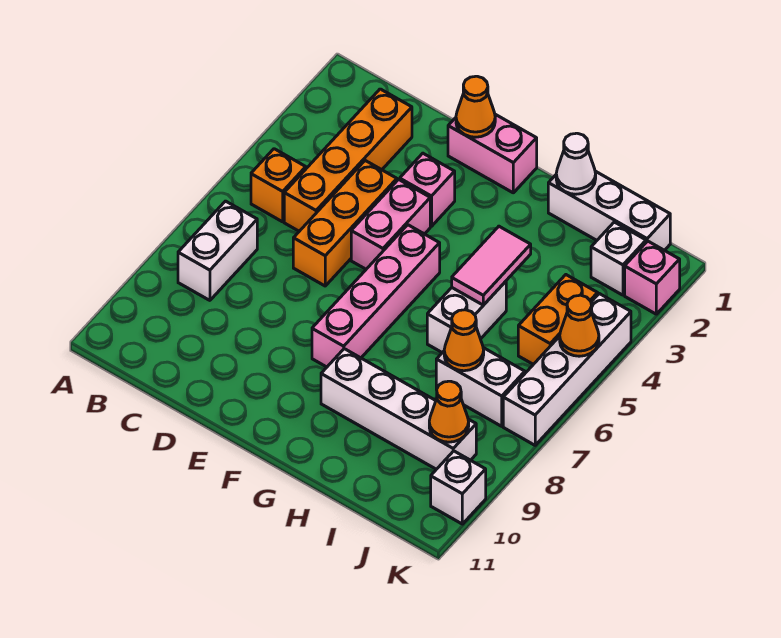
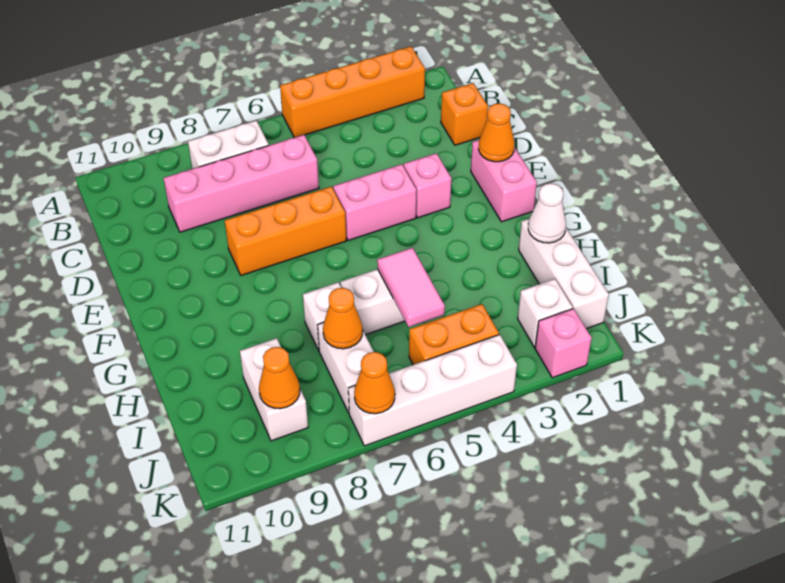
orange 1x1 brick [251,149,306,222] -> orange 1x1 brick moved to [441,83,488,145]
orange 1x4 brick [284,89,412,231] -> orange 1x4 brick moved to [280,47,425,138]
orange 1x3 brick [293,161,397,286] -> orange 1x3 brick moved to [225,187,346,275]
pink 1x4 brick [312,225,440,367] -> pink 1x4 brick moved to [164,135,319,232]
white 1x4 brick [321,349,476,469] -> white 1x2 brick [240,338,308,441]
pink 1x2 tile [452,226,531,305] -> pink 1x2 tile turned to [377,248,445,327]
orange 1x1 cone [560,295,599,356] -> orange 1x1 cone moved to [354,352,395,414]
white 1x1 brick [431,451,486,524] -> white 1x1 brick moved to [303,282,341,350]

